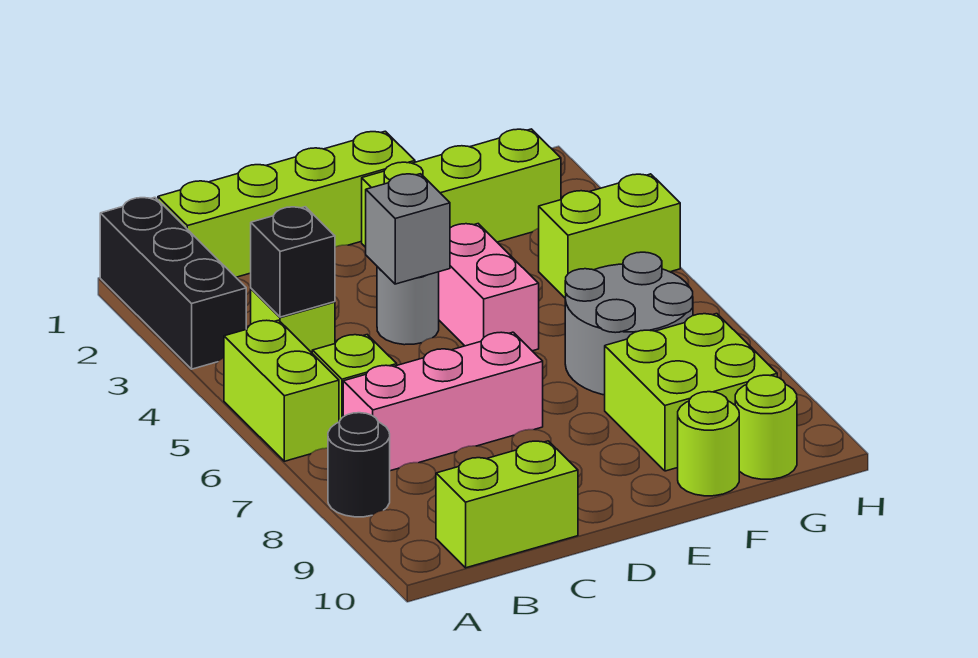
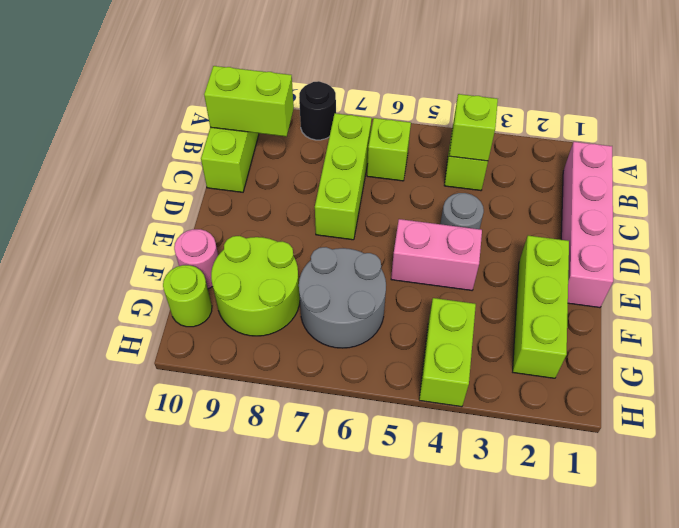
black 1x3 brick [100,197,246,369] -> none
lime 1x2 brick [224,320,339,461] -> lime 1x2 brick moved to [204,66,294,137]
lime 1x4 brick [158,131,415,277] -> pink 1x4 brick [561,142,613,308]
black 1x1 brick [251,207,335,317] -> lime 1x1 brick [449,94,498,161]
pink 1x3 brick [343,332,543,471] -> lime 1x3 brick [315,113,372,240]
grey 1x1 brick [366,174,450,284] -> none
lime 2x2 brick [605,314,777,471] -> lime 2x2 round brick [211,236,300,336]
lime 1x1 round brick [678,392,739,496] -> pink 1x1 round brick [174,229,218,289]

